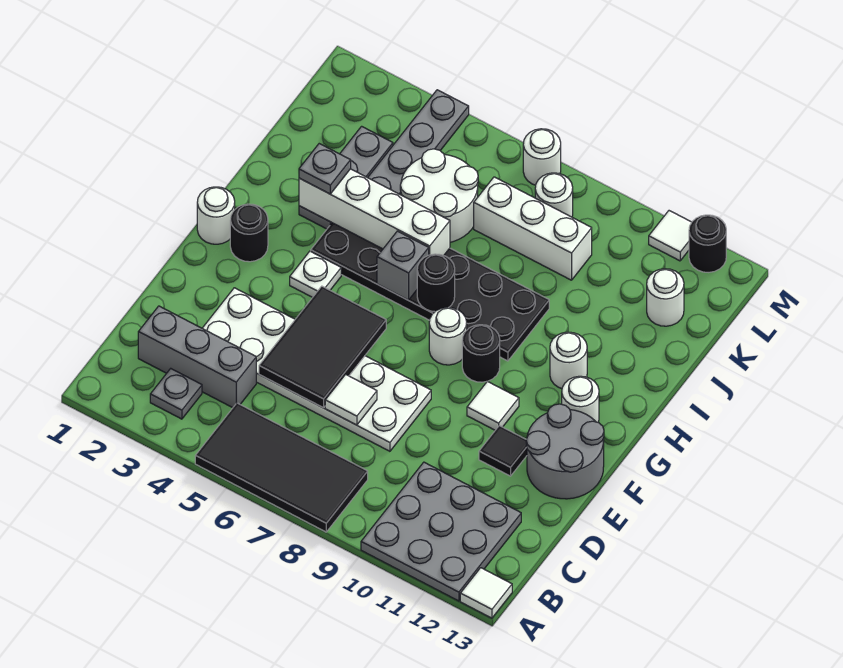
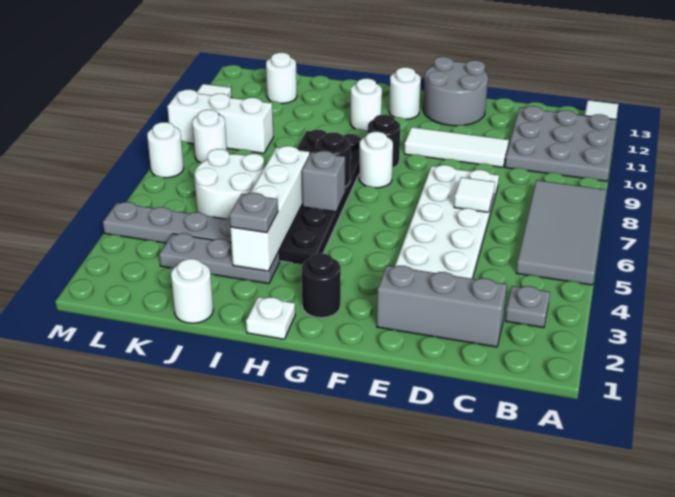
black 2x4 tile [195,403,368,532] -> grey 2x4 tile [516,180,606,285]
grey 1x3 brick [138,306,256,408] -> grey 1x3 brick turned to [377,266,507,347]
black 2x3 tile [259,286,386,408] -> none
black 1x1 tile [479,426,527,476] -> none
white 1x1 tile [467,381,519,430] -> white 1x3 tile [404,127,509,167]
white 1x1 round brick [197,187,235,244] -> white 1x1 round brick moved to [171,259,213,323]
white 1x1 plate [290,251,341,297] -> white 1x1 plate moved to [246,297,295,339]
white 1x3 brick [474,177,592,280] -> white 1x3 brick turned to [167,90,273,153]
black 1x1 round brick [689,215,726,272] -> none

